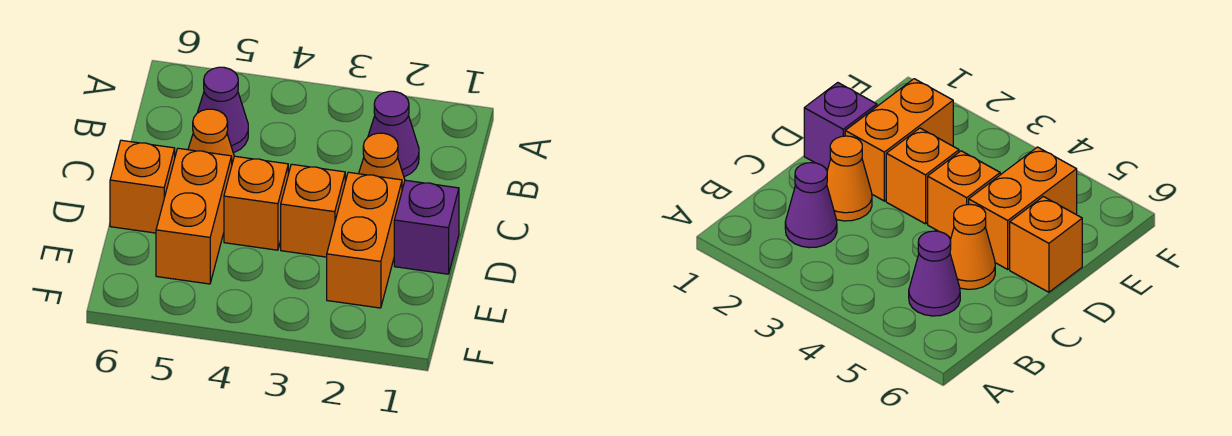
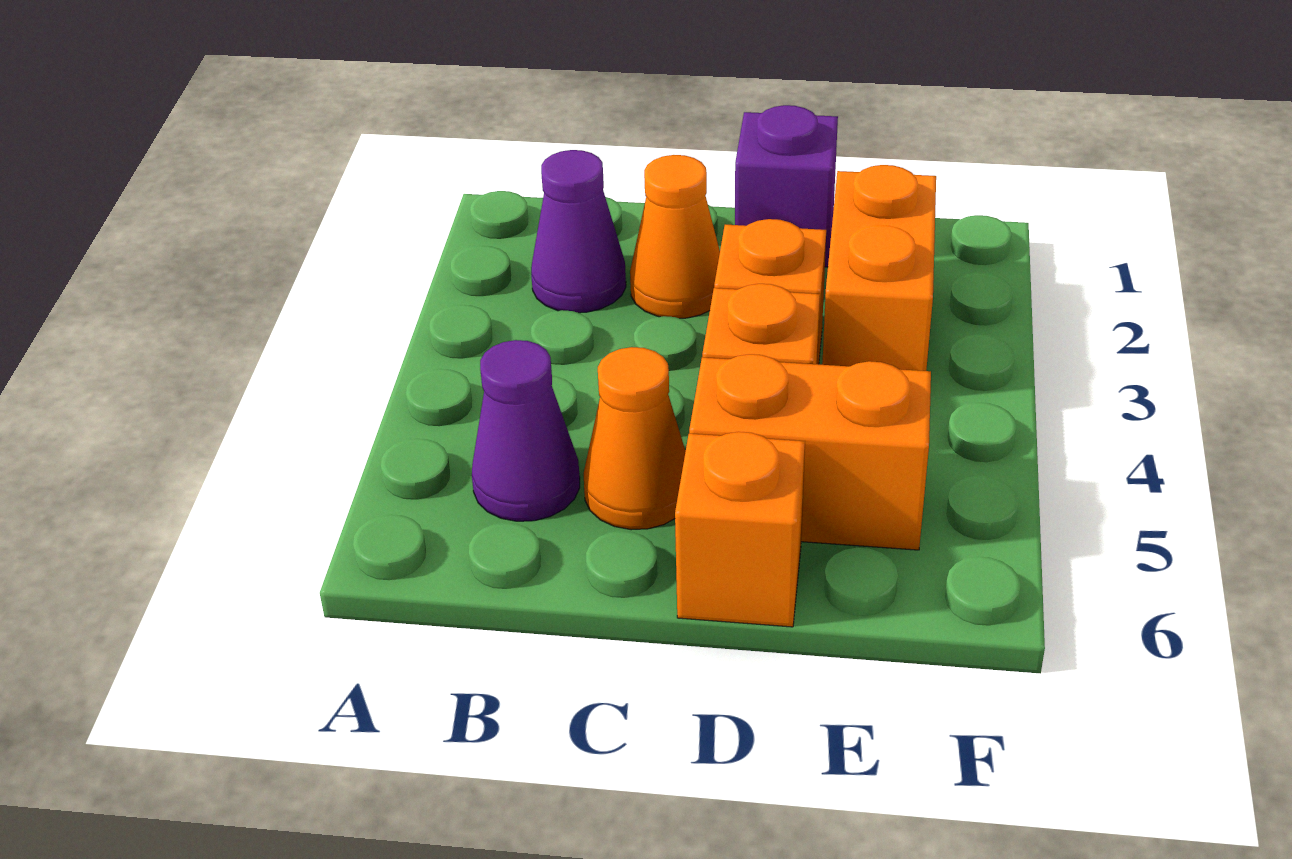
orange 1x2 brick [327,172,402,308] -> orange 1x2 brick turned to [822,165,936,371]

